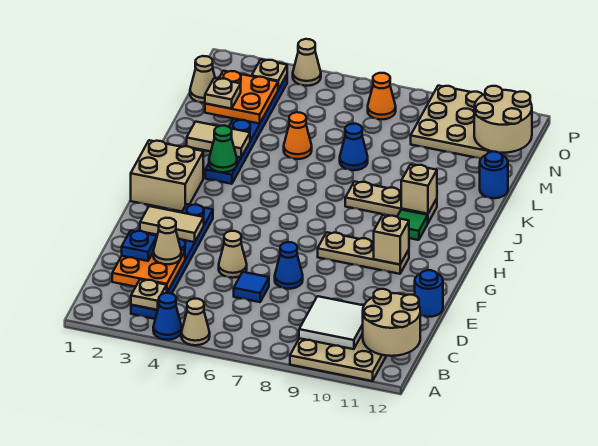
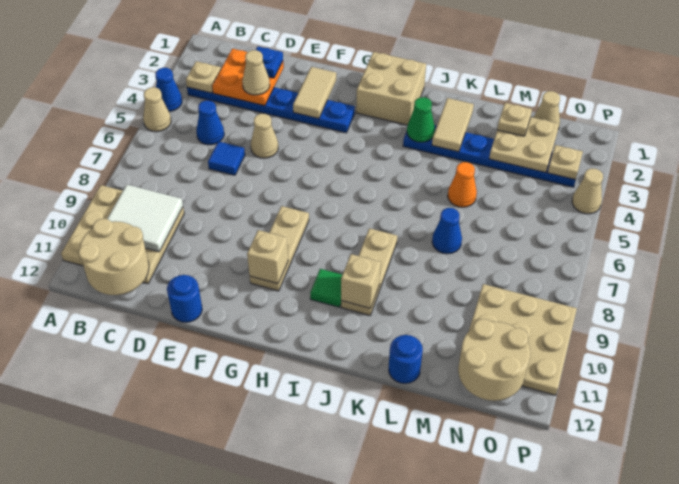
blue 1x1 cone [275,242,303,289] -> blue 1x1 cone moved to [196,100,224,145]
orange 2x2 plate [205,71,278,124] -> tan 2x2 plate [489,117,559,172]
orange 1x1 cone [368,73,396,119] -> none

